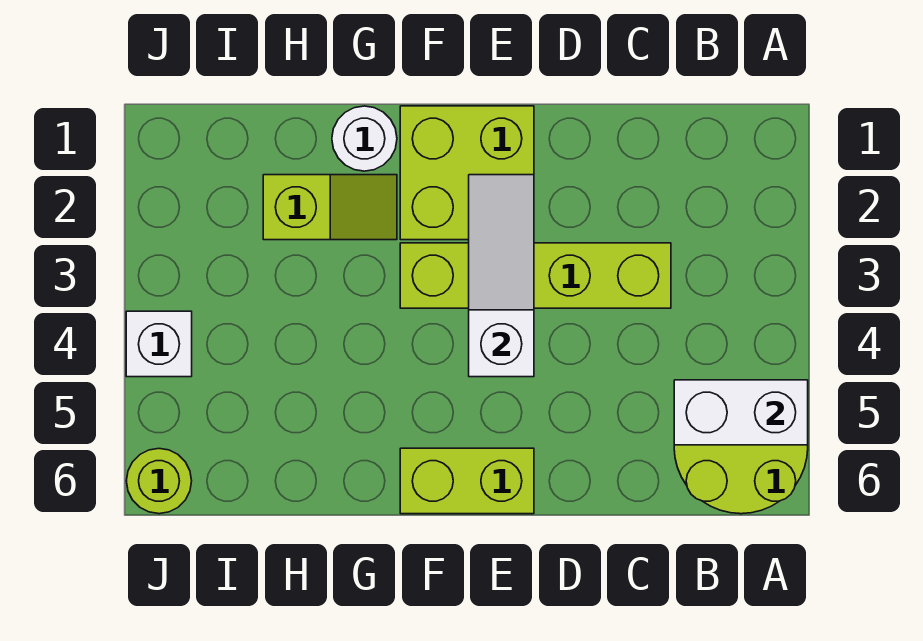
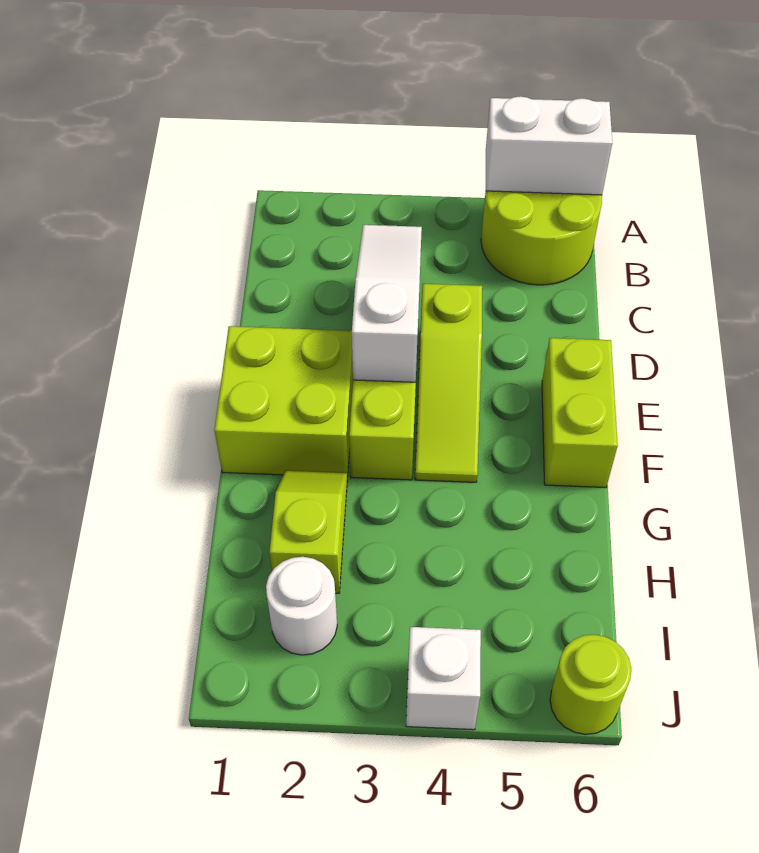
white 1x2 brick [674,380,808,445] -> white 1x2 brick turned to [486,96,612,195]
none -> lime 1x3 slope [415,284,482,482]
white 1x3 slope [469,175,534,377] -> white 1x3 slope turned to [352,225,422,382]
white 1x1 round brick [332,106,397,171] -> white 1x1 round brick moved to [266,557,337,655]

